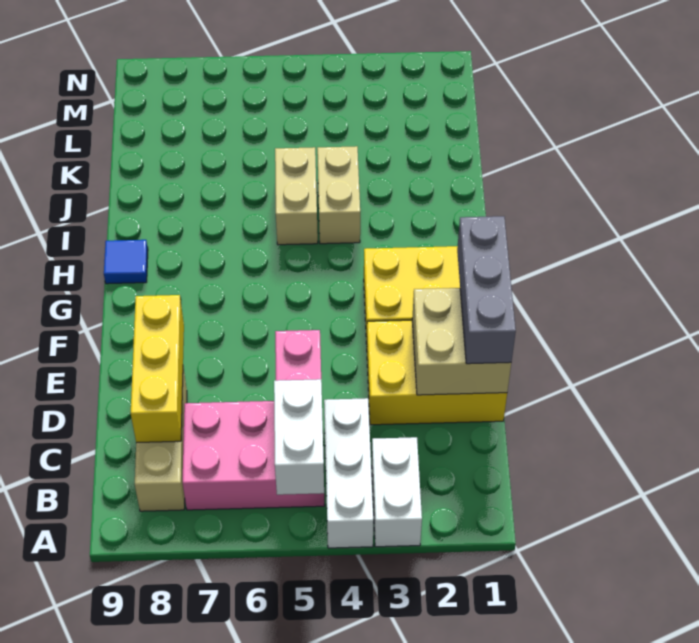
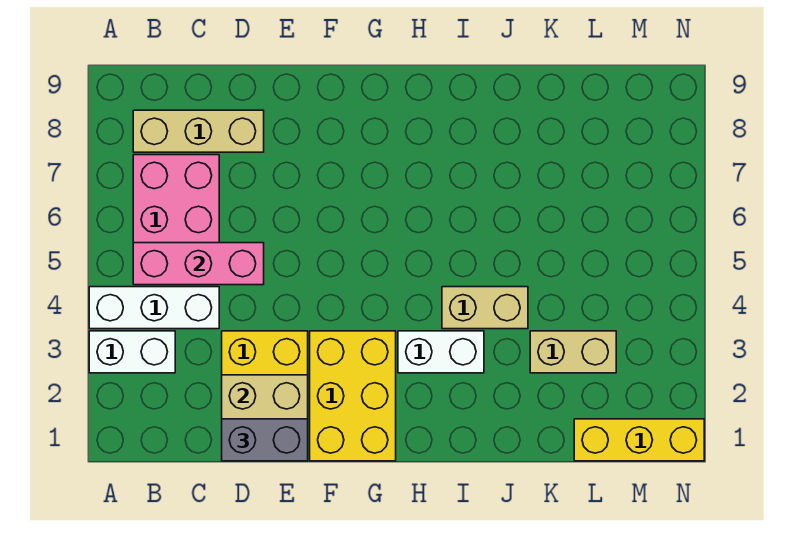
white 1x2 brick [274,379,324,495] -> white 1x2 brick moved to [398,331,484,373]
yellow 1x3 brick [131,295,184,443] -> yellow 1x3 brick moved to [574,419,704,461]
grey 1x3 brick [457,216,516,364] -> grey 1x2 brick [222,419,308,461]
blue 1x1 tile [104,240,148,284] -> none
tan 1x2 brick [275,147,318,245] -> tan 1x2 brick moved to [530,331,616,373]

